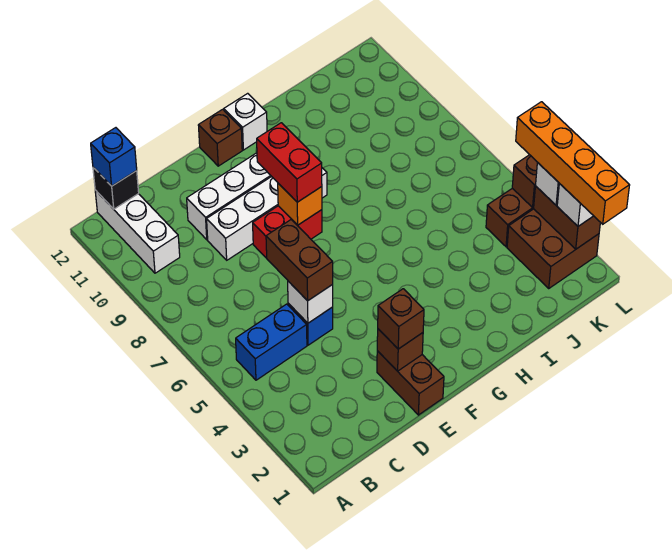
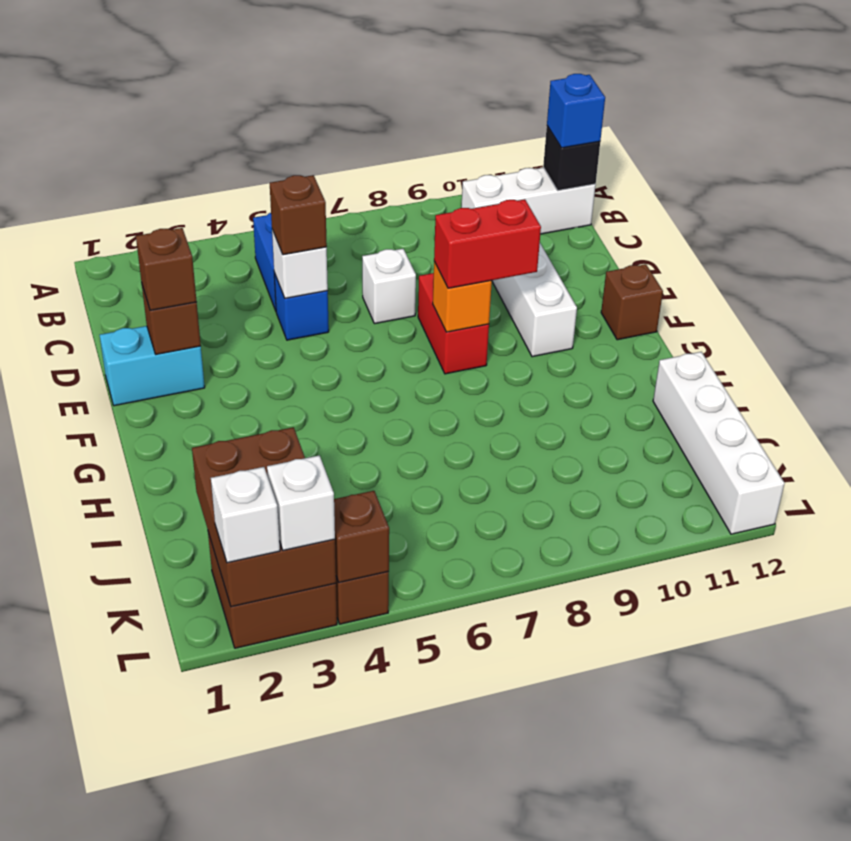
brown 1x2 brick [266,220,333,301] -> brown 1x1 brick [270,175,327,255]
white 1x4 brick [207,168,327,260] -> white 1x4 brick moved to [653,352,785,534]
brown 1x2 brick [377,351,444,415] -> cyan 1x2 brick [100,326,205,406]
white 1x1 brick [224,93,267,150] -> white 1x1 brick moved to [362,249,416,324]
orange 1x4 brick [516,102,630,224] -> none
brown 1x2 brick [534,186,600,249] -> brown 2x3 brick [192,427,336,607]

